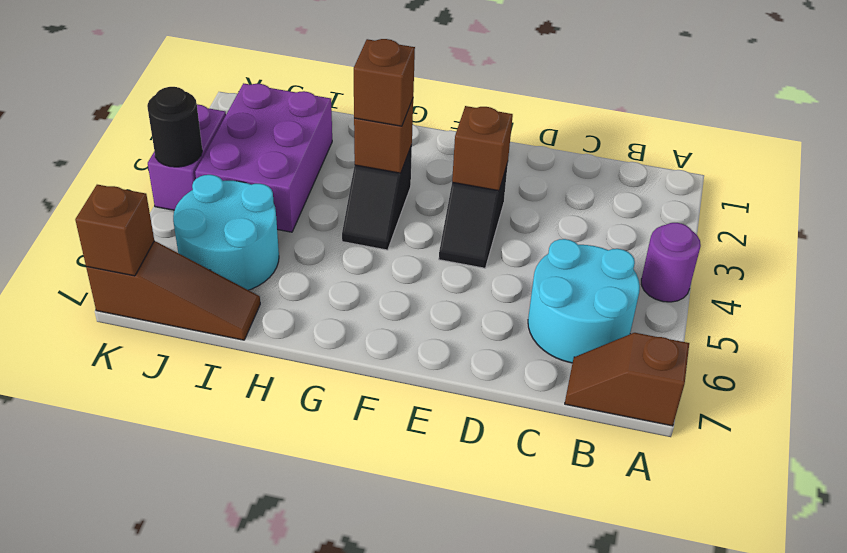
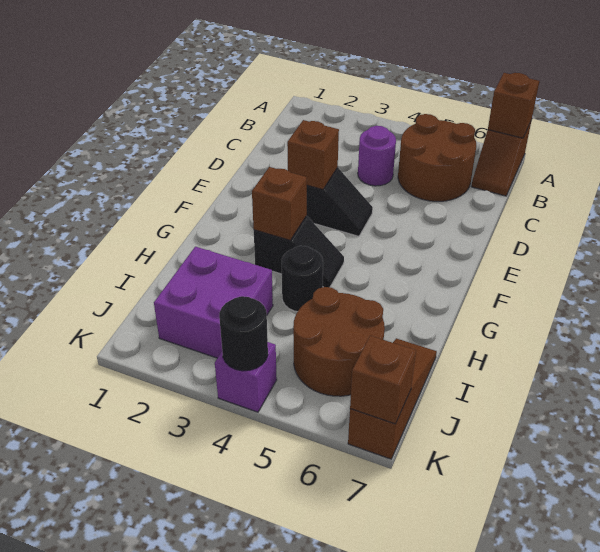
purple 1x1 round brick [641,223,701,302] -> purple 1x1 round brick moved to [358,126,396,186]
cyan 2x2 round brick [528,239,640,363] -> brown 2x2 round brick [398,114,476,201]
brown 1x1 brick [354,39,415,126] -> brown 1x1 brick moved to [488,73,539,138]
none -> black 1x1 round brick [282,246,323,312]
purple 2x3 brick [195,83,332,232] -> purple 2x2 brick [154,247,273,358]
cyan 2x2 round brick [173,175,279,290] -> brown 2x2 round brick [293,287,385,396]
purple 1x2 brick [148,104,226,210] -> purple 1x1 brick [215,342,277,412]

